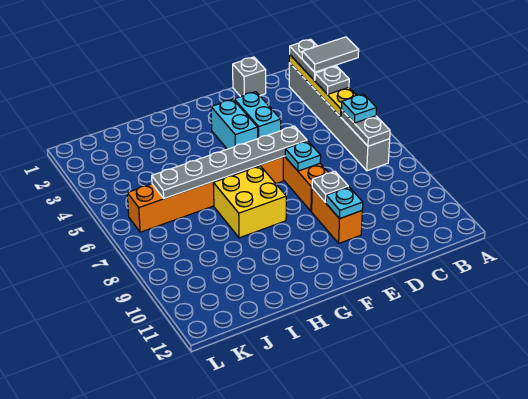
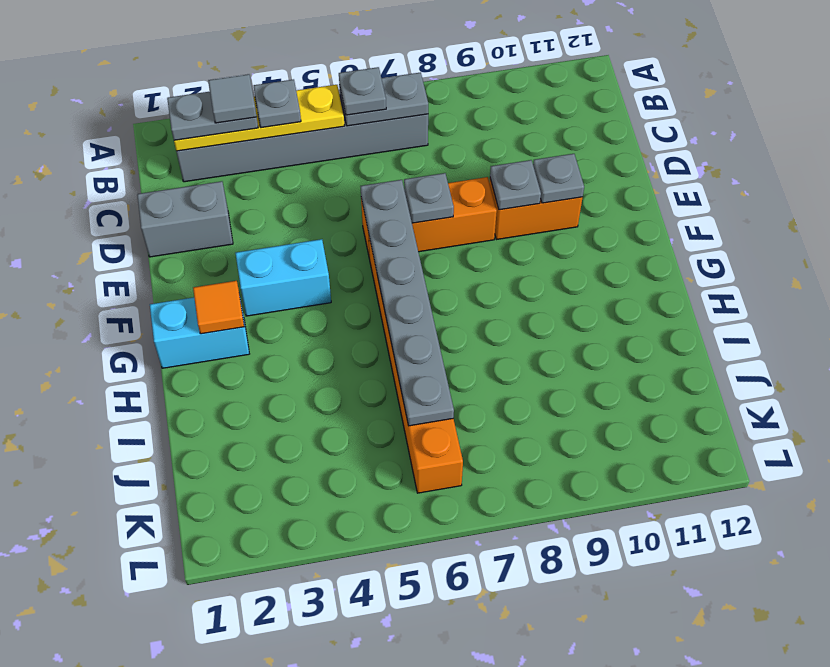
grey 1x2 tile [302,37,359,72] -> grey 1x1 tile [208,74,257,123]
cyan 1x1 plate [342,94,377,123] -> grey 1x1 plate [339,67,386,115]
grey 1x1 brick [233,57,266,97] -> grey 1x2 brick [137,181,233,257]
cyan 1x2 brick [234,92,281,138] -> cyan 1x2 brick moved to [150,294,249,368]
cyan 1x1 plate [285,141,321,171] -> grey 1x1 plate [404,173,454,223]
cyan 1x1 plate [326,187,363,219] -> grey 1x1 plate [533,154,584,203]
none -> orange 1x1 tile [193,281,244,334]
yellow 2x2 brick [213,166,286,238] -> none

